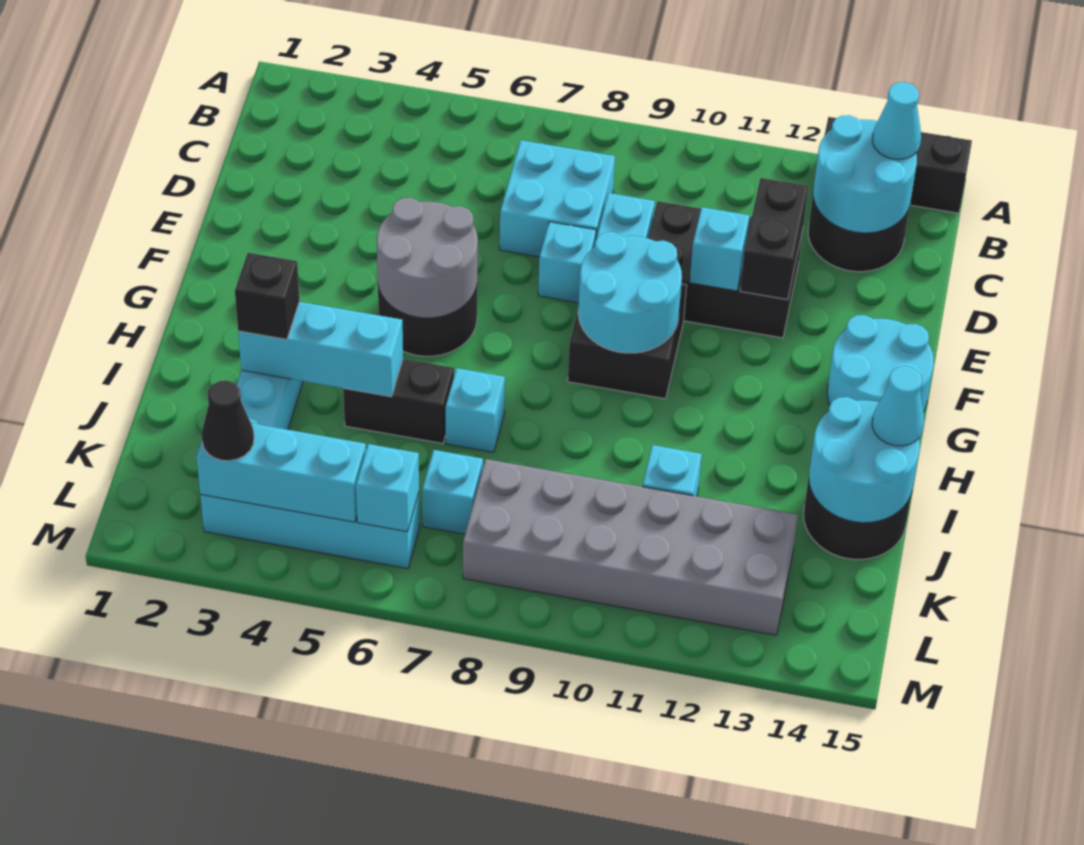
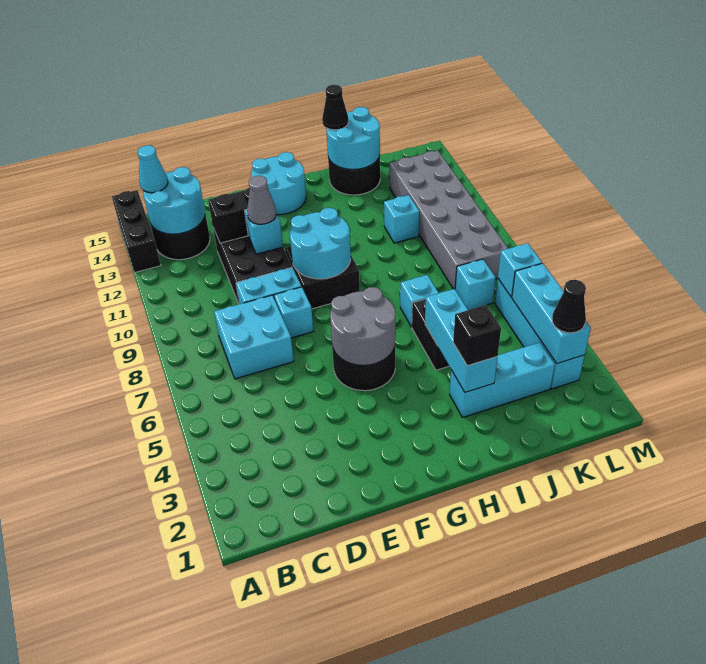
none -> grey 1x1 cone [247,176,276,224]
cyan 1x1 cone [872,366,924,446] -> black 1x1 cone [322,85,348,130]

